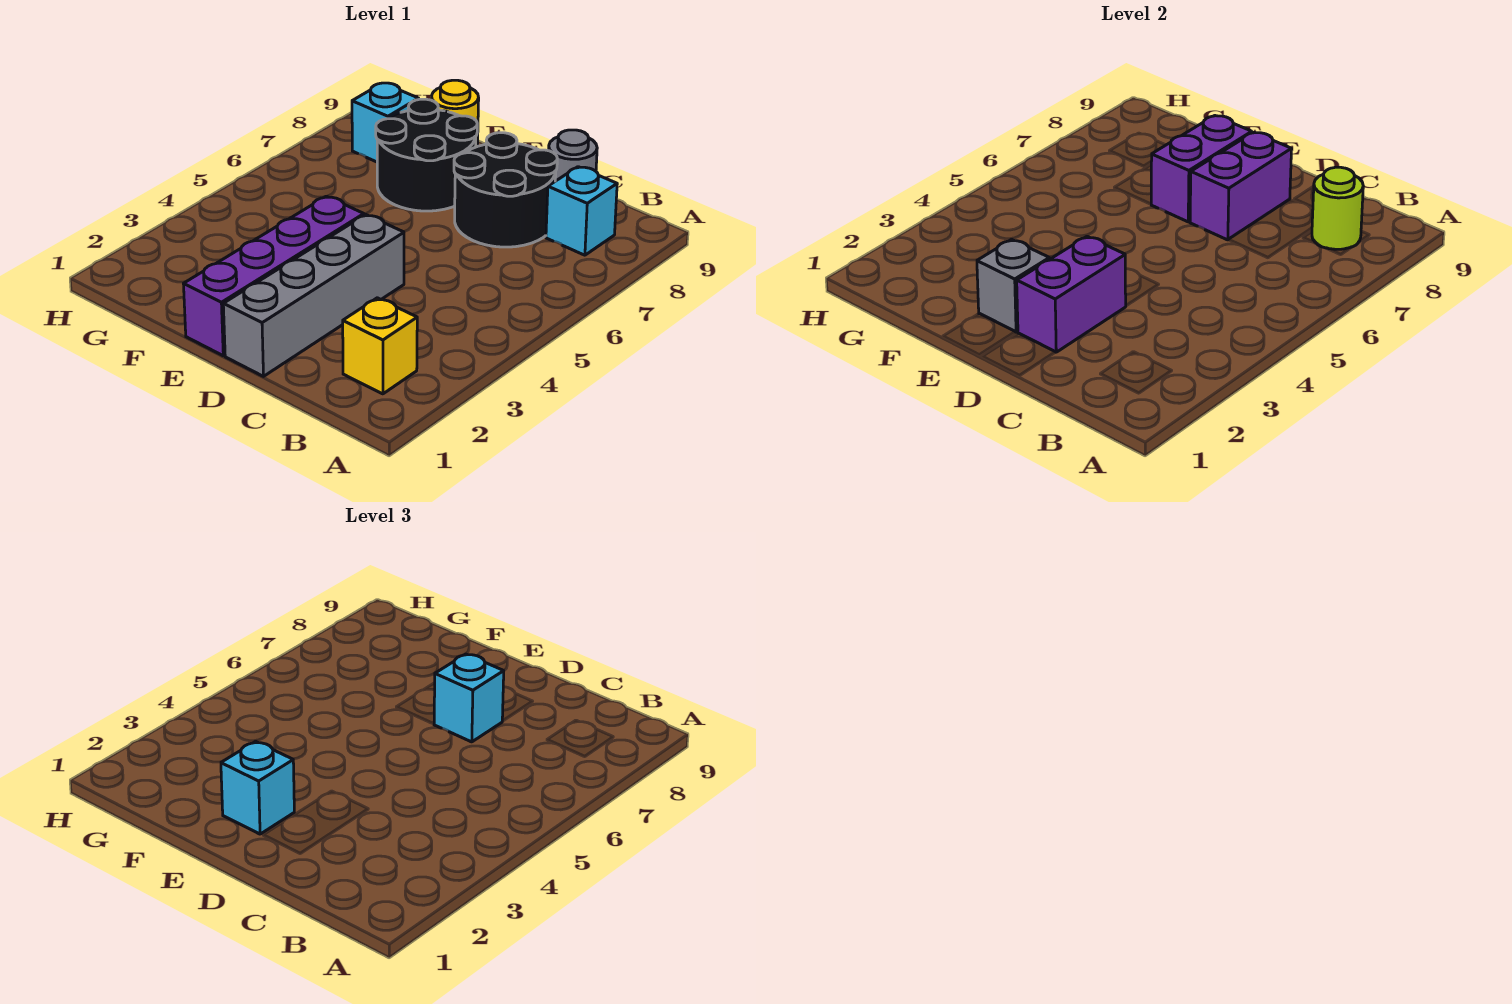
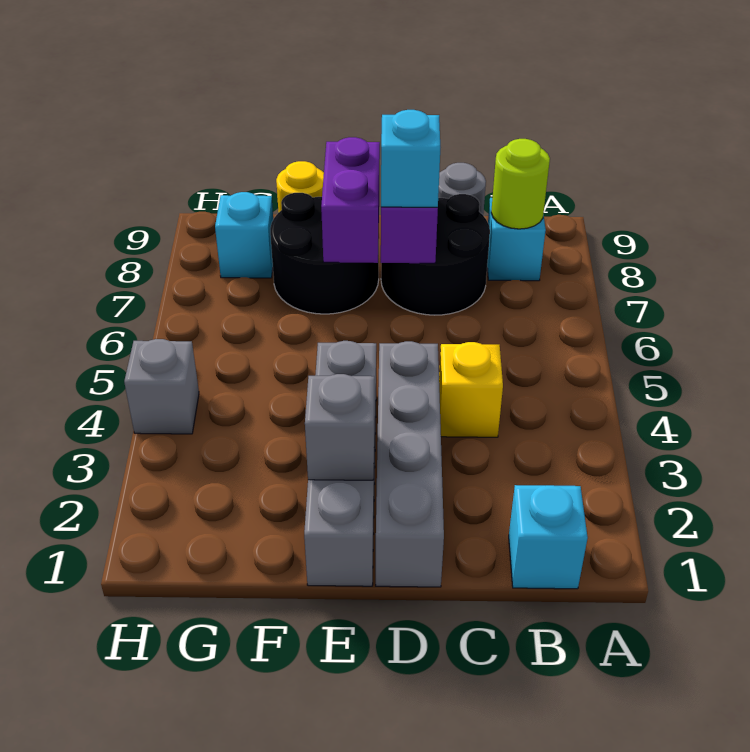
yellow 1x1 brick [343,298,417,394] -> yellow 1x1 brick moved to [439,342,503,437]
purple 1x2 brick [1017,236,1126,352] -> none
purple 1x4 brick [184,196,364,356] -> grey 1x4 brick [304,341,376,586]
cyan 1x1 brick [221,741,294,834] -> cyan 1x1 brick moved to [509,485,588,589]
none -> grey 1x1 brick [124,339,199,434]

